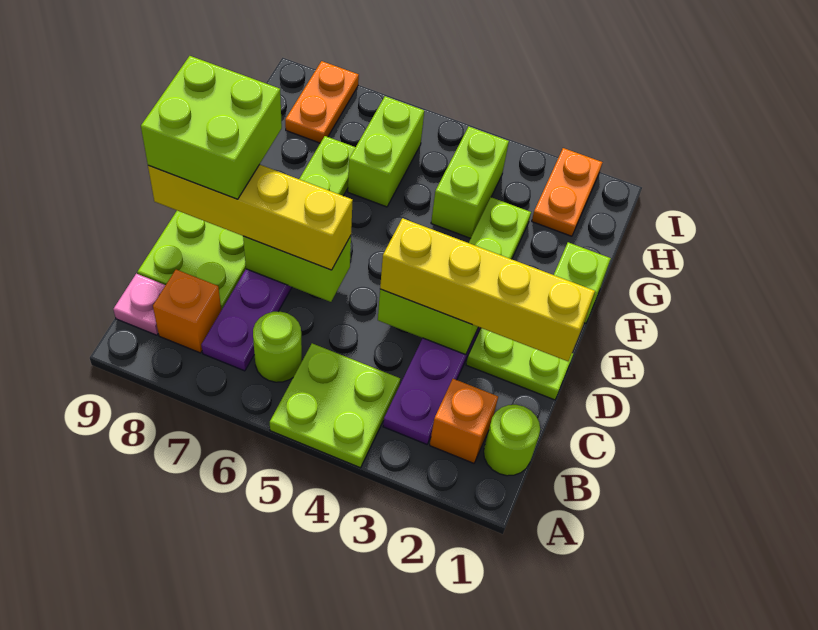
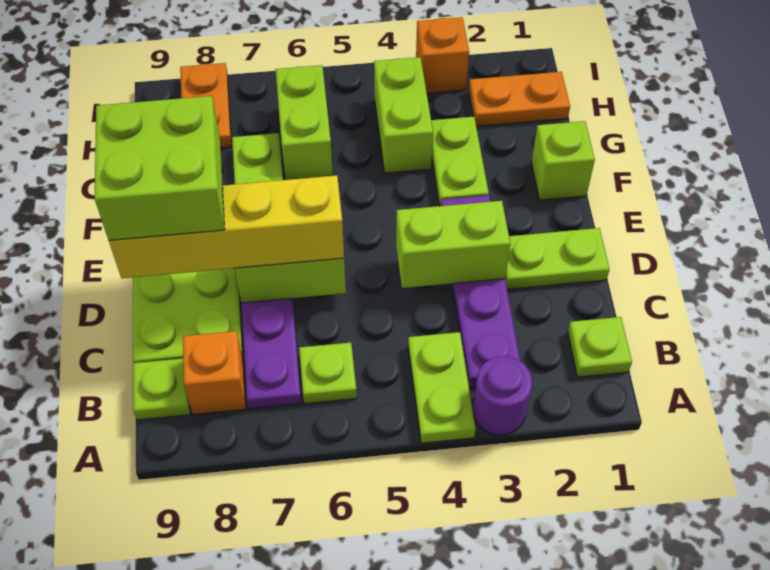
none -> purple 1x1 round brick [473,356,532,435]
lime 2x2 plate [270,343,400,468] -> lime 1x2 plate [408,332,476,443]
lime 1x1 round brick [484,405,540,476] -> lime 1x1 plate [568,317,632,377]
orange 1x1 brick [430,379,498,463] -> orange 1x1 brick moved to [416,17,469,93]
lime 1x1 round brick [253,312,302,382] -> lime 1x1 plate [299,343,357,404]
pink 1x1 plate [113,274,165,335] -> lime 1x1 plate [133,358,190,420]
yellow 1x4 brick [380,218,595,361] -> none
orange 1x2 plate [532,148,603,236] -> orange 1x2 plate turned to [469,72,570,126]

